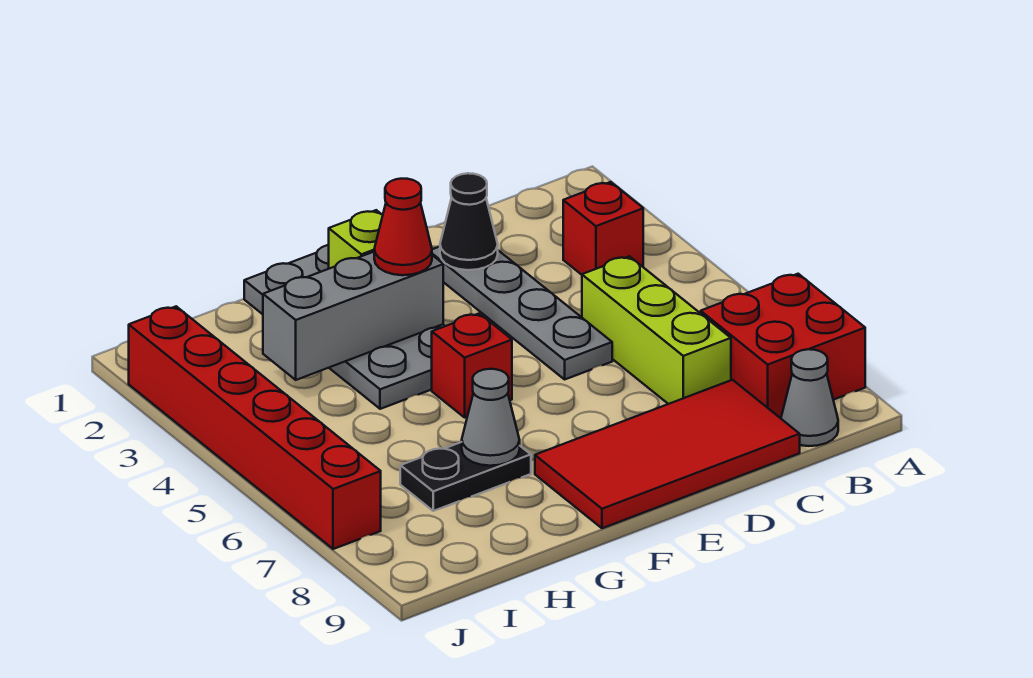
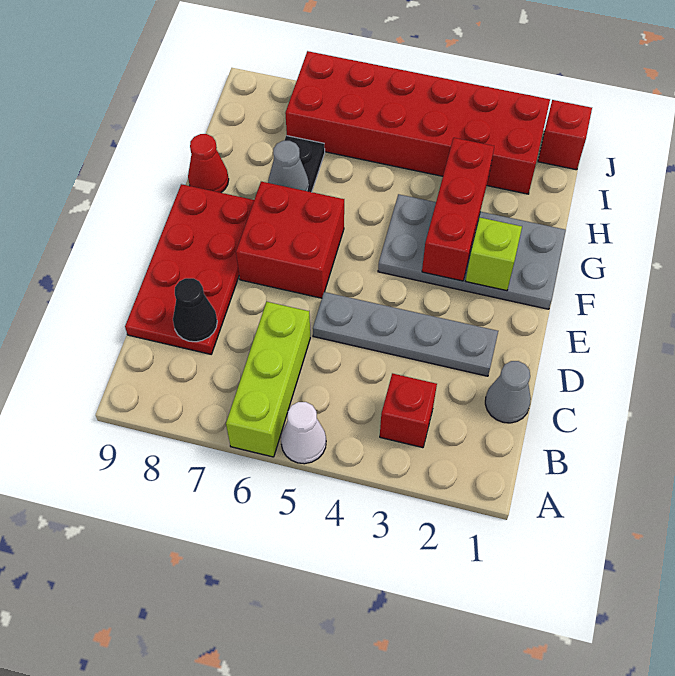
none -> white 1x1 cone [281,402,326,464]
red 2x2 brick [701,274,865,418] -> red 2x2 brick moved to [236,182,344,298]
grey 1x1 cone [781,349,838,446] -> grey 1x1 cone moved to [485,361,531,423]
lime 1x3 brick [582,256,731,404] -> lime 1x3 brick turned to [226,302,310,457]
red 2x4 tile [535,380,800,528] -> red 2x4 plate [125,184,254,354]
black 1x1 cone [440,173,498,270] -> black 1x1 cone moved to [173,278,217,342]
grey 1x3 brick [263,252,443,380] -> red 1x3 brick [422,138,494,281]
red 1x1 cone [374,179,432,275] -> red 1x1 cone moved to [188,134,229,193]
red 1x1 brick [432,313,512,417] -> red 1x1 brick moved to [538,100,592,170]
red 1x6 brick [129,306,381,549] -> red 2x6 brick [285,51,550,194]

